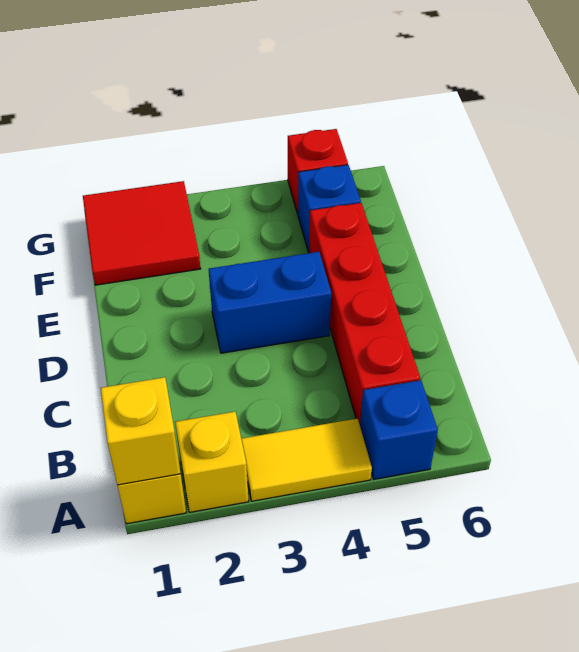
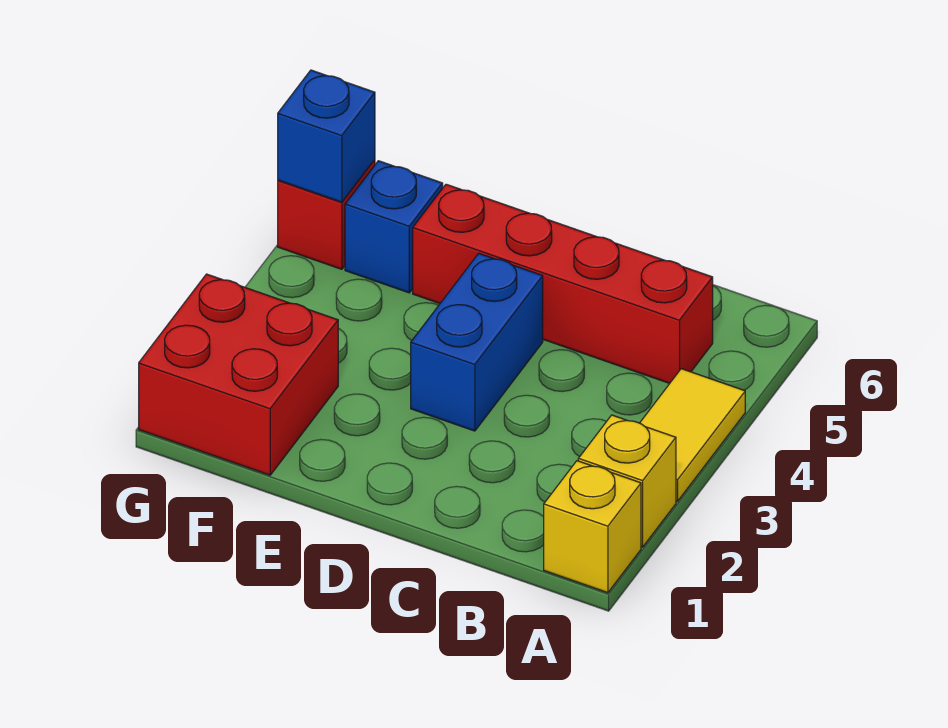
yellow 1x1 brick [101,377,181,485] -> none
blue 1x1 brick [360,380,438,479] -> blue 1x1 brick moved to [278,70,375,202]
red 2x2 tile [83,181,201,285] -> red 2x2 brick [139,274,338,475]

